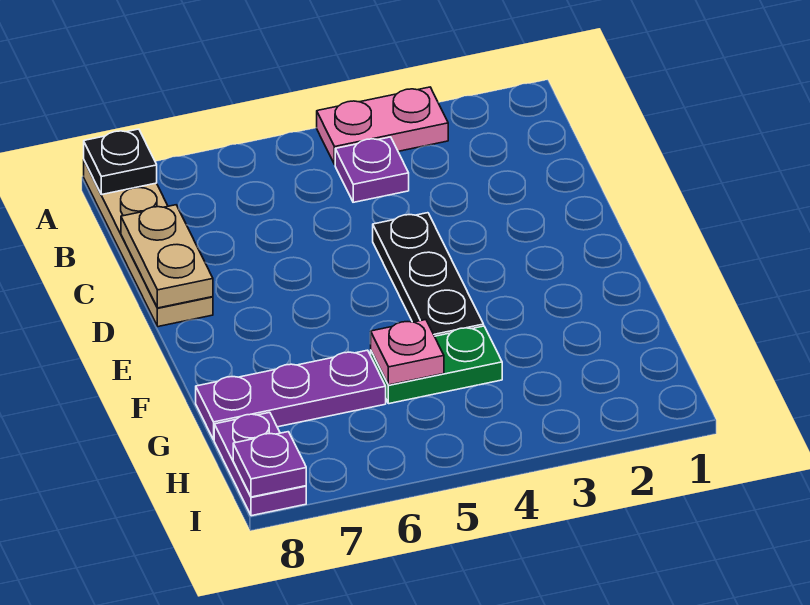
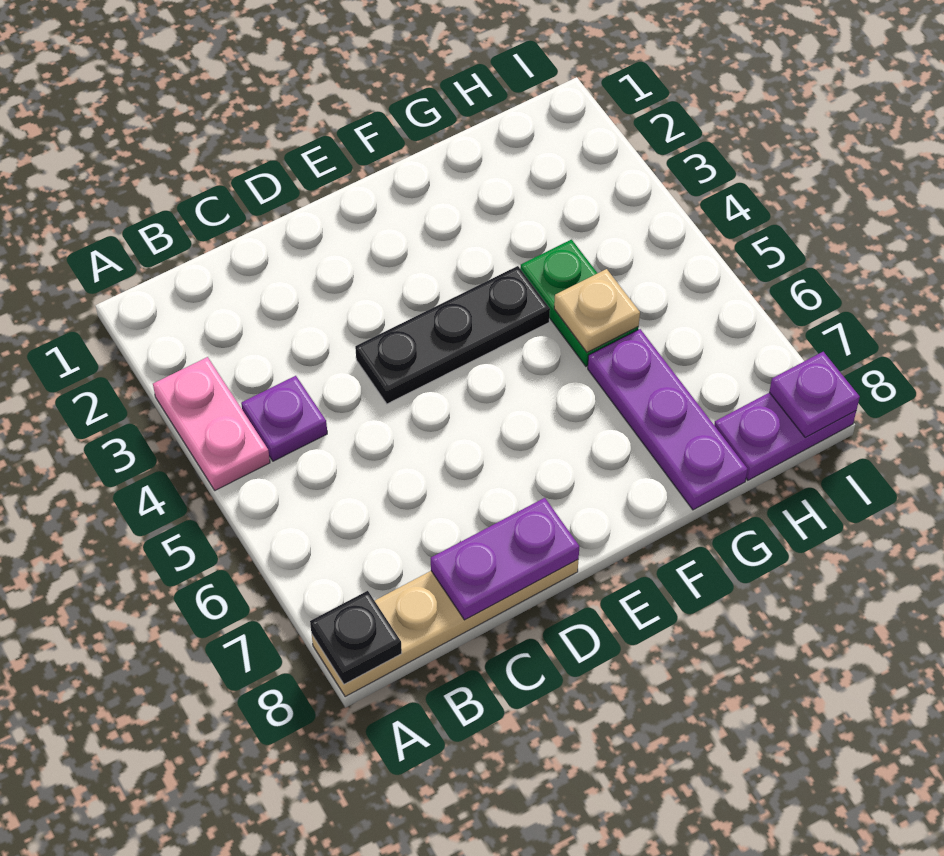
tan 1x2 plate [121,205,213,308] -> purple 1x2 plate [431,498,579,620]
pink 1x1 plate [370,320,444,385] -> tan 1x1 plate [554,269,640,352]

